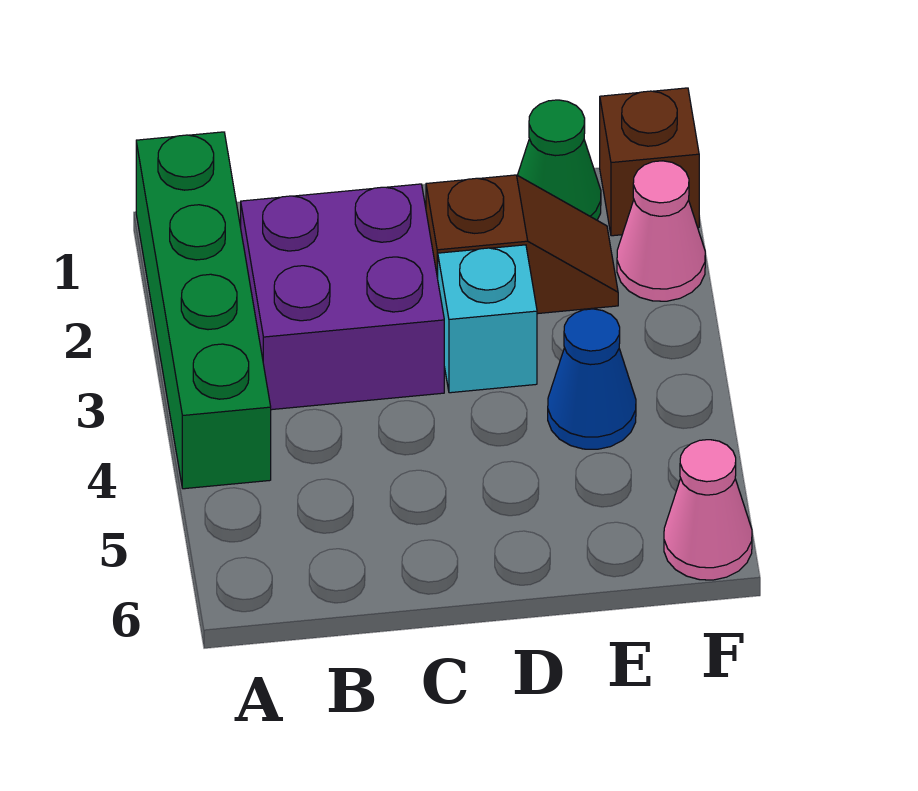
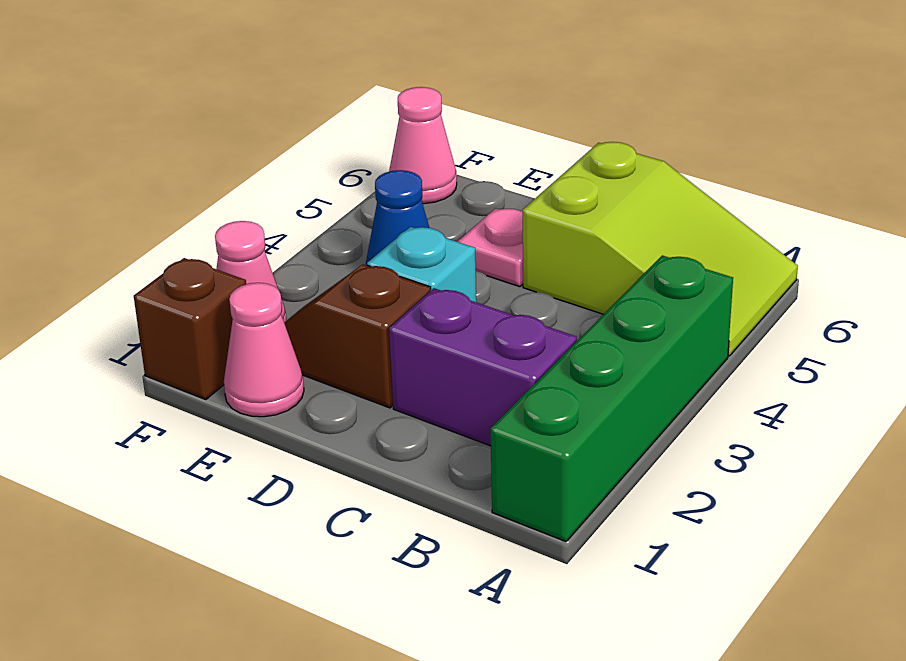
none -> lime 2x3 slope [523,142,798,356]
purple 2x2 brick [241,184,444,410] -> purple 1x2 brick [389,288,577,446]
none -> pink 1x1 plate [458,208,523,287]
green 1x1 cone [518,100,601,220] -> pink 1x1 cone [224,283,304,417]

